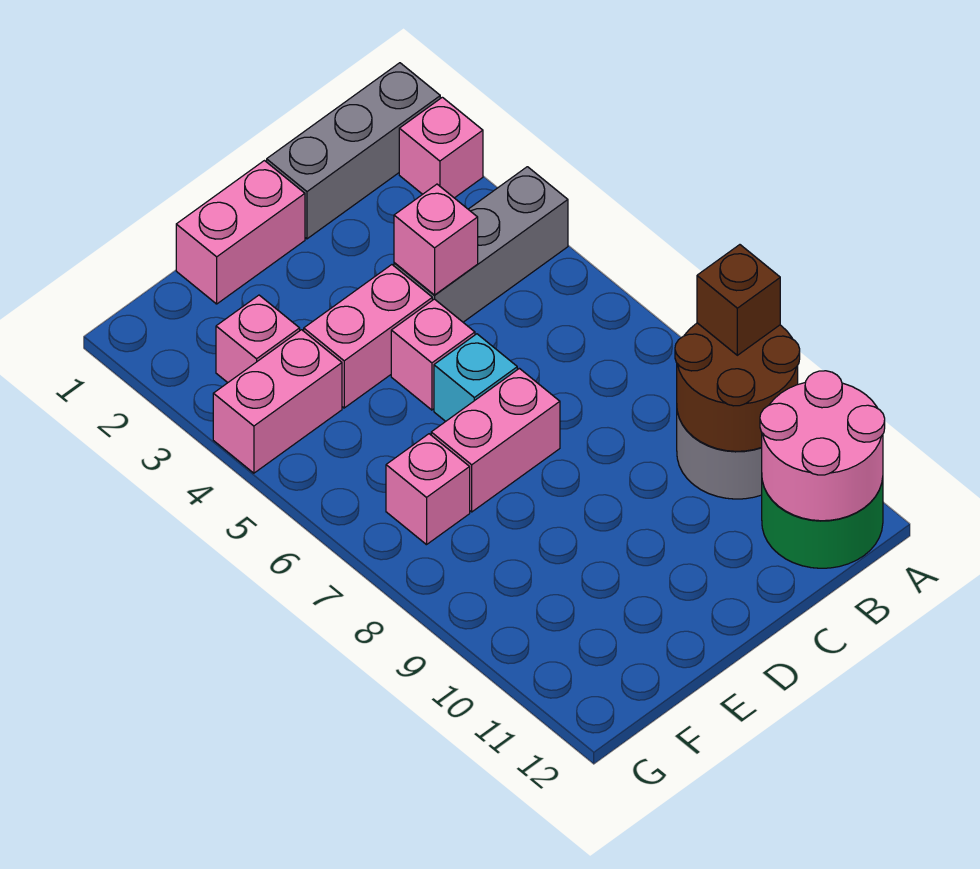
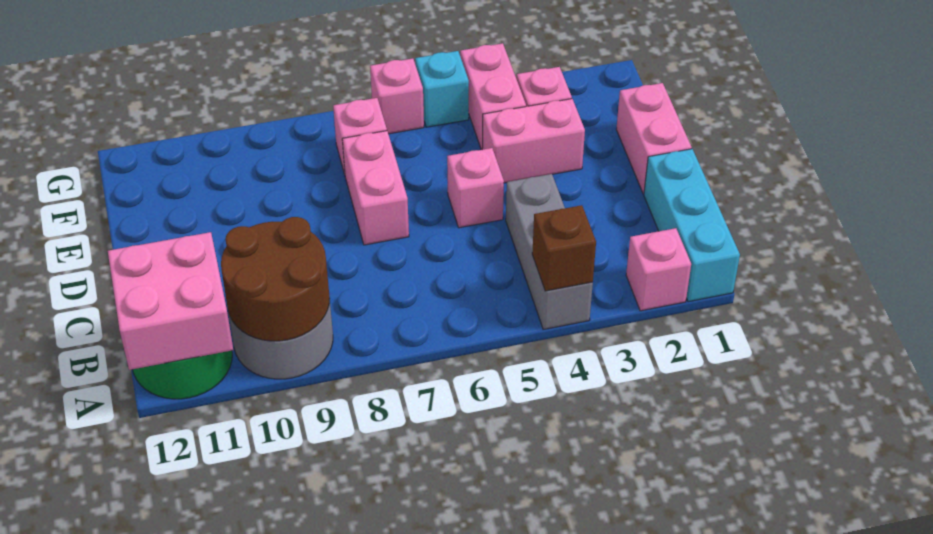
grey 1x3 brick [267,63,440,239] -> cyan 1x3 brick [644,149,740,302]
brown 1x1 brick [697,245,780,355] -> brown 1x1 brick moved to [532,205,596,291]
pink 2x2 round brick [760,371,885,521] -> pink 2x2 brick [108,232,233,370]
pink 1x1 brick [394,184,478,295] -> pink 1x1 brick moved to [370,58,424,134]
pink 1x2 brick [304,265,432,408] -> pink 1x2 brick turned to [482,99,585,183]
cyan 1x1 brick [434,334,517,421] -> cyan 1x1 brick moved to [415,51,469,127]

